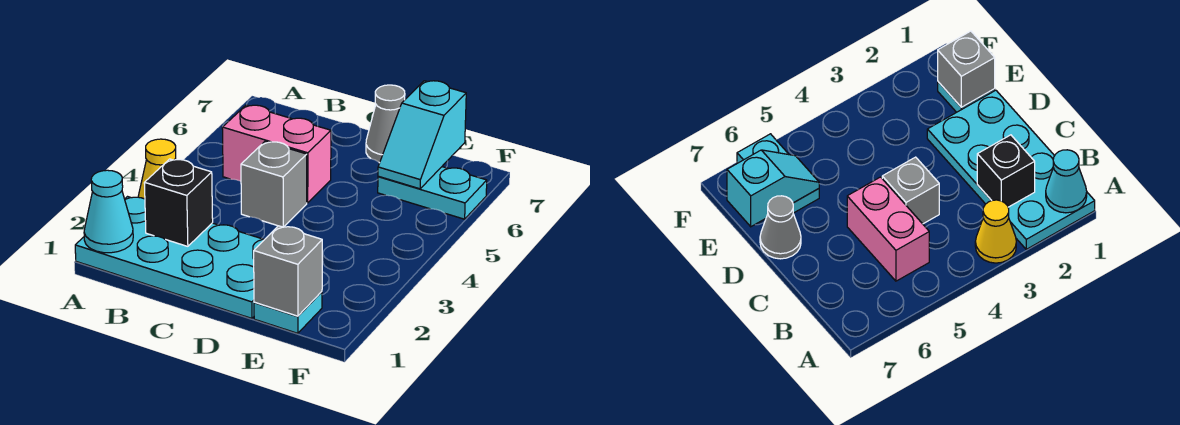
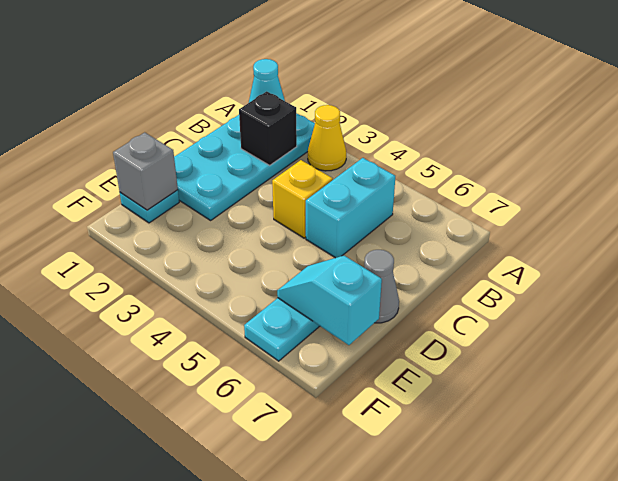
pink 1x2 brick [222,105,331,203] -> cyan 1x2 brick [306,158,395,258]
grey 1x1 brick [241,142,307,227] -> yellow 1x1 brick [272,160,333,238]

